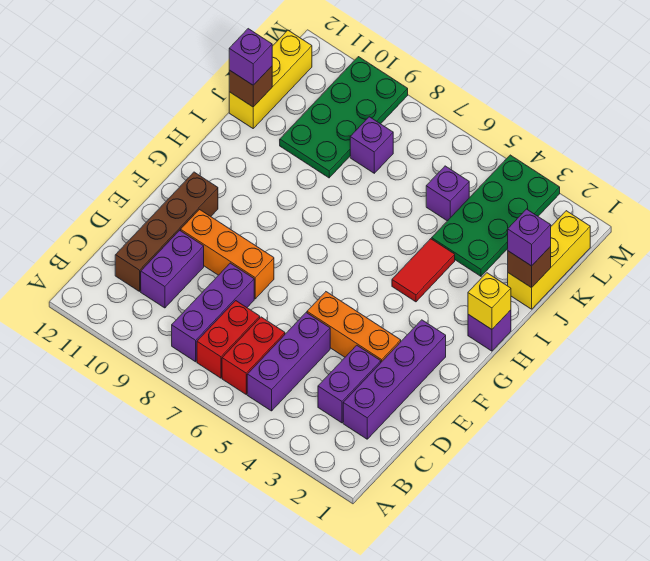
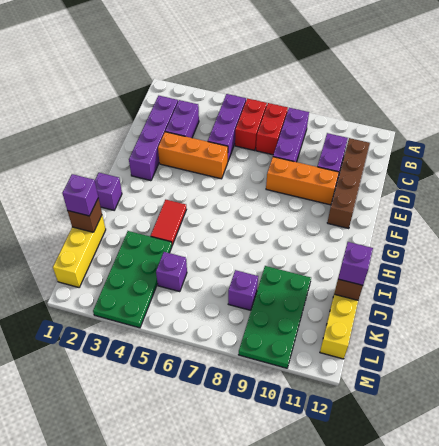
yellow 1x1 brick [468,273,511,329] -> none

